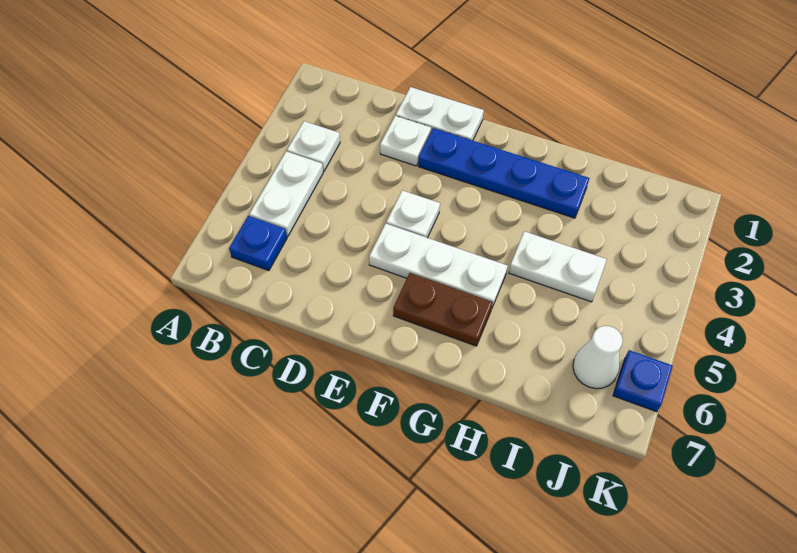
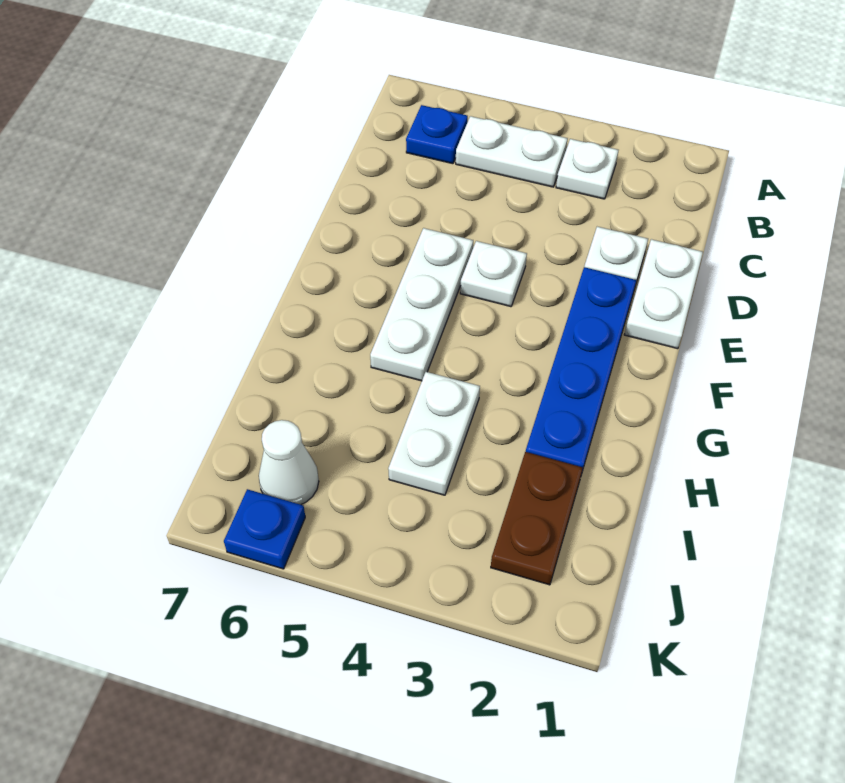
brown 1x2 plate [393,273,493,346] -> brown 1x2 plate moved to [491,452,583,585]

